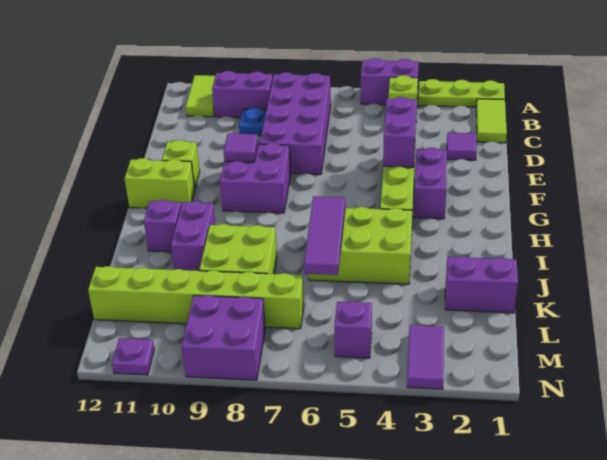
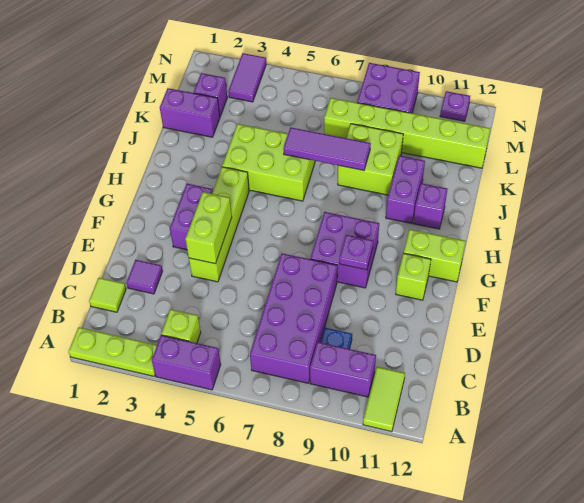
lime 1x2 tile [476,99,507,143] -> lime 1x1 tile [89,278,126,312]
purple 1x2 brick [383,97,417,167] -> lime 1x2 brick [185,192,232,264]
purple 1x1 tile [223,133,258,162] -> purple 1x1 plate [339,235,373,270]
purple 1x3 tile [304,196,345,275] -> purple 1x3 tile turned to [283,127,371,170]
purple 1x1 brick [334,301,372,358] -> purple 1x1 brick moved to [194,73,227,116]

